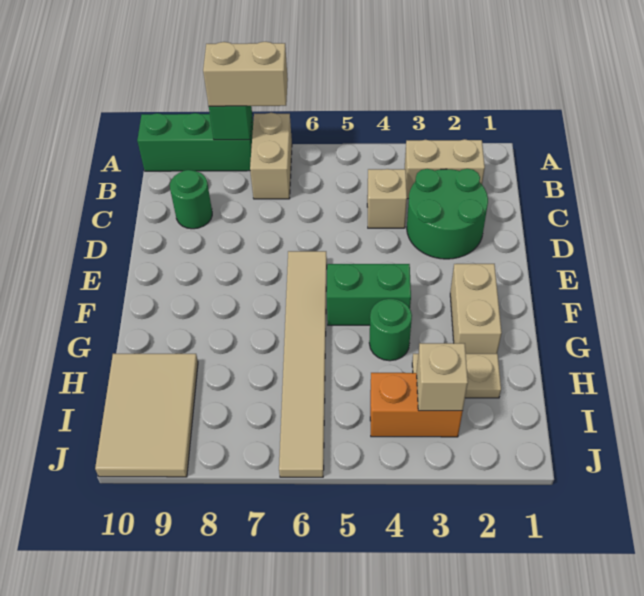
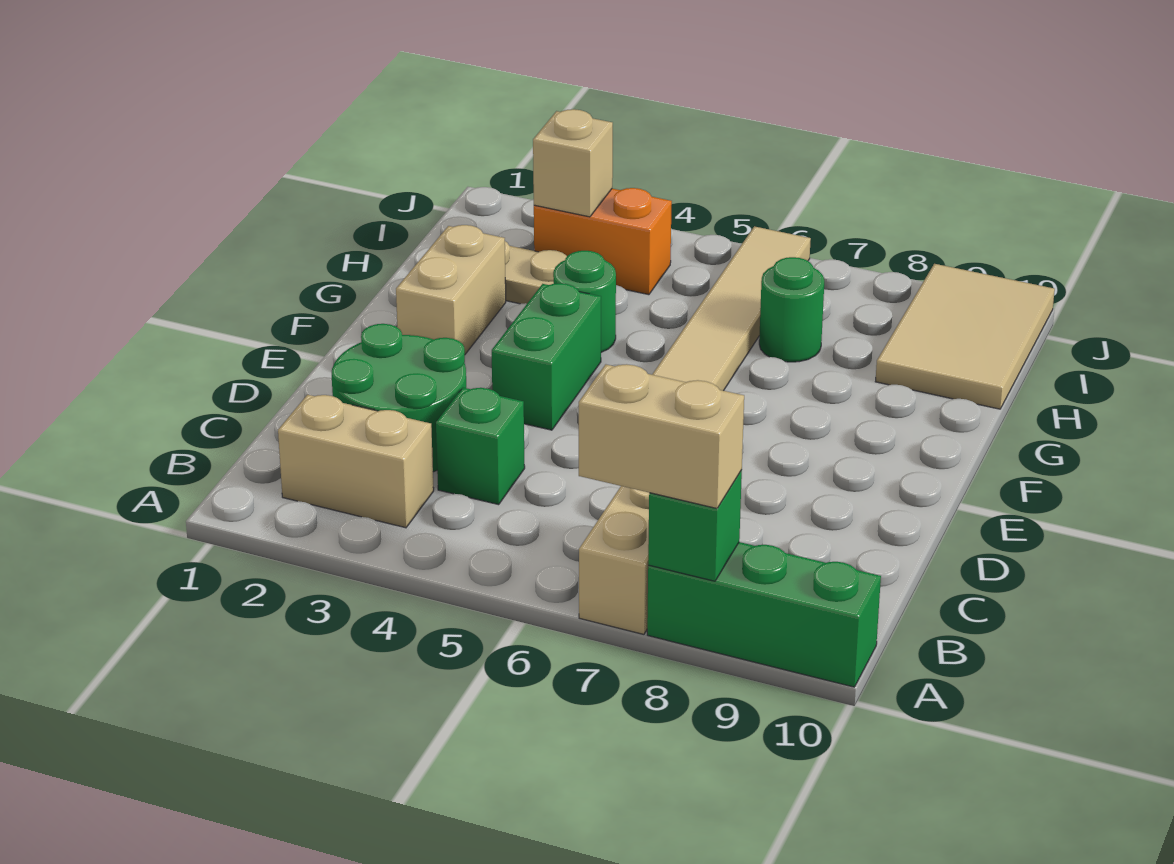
tan 1x1 brick [367,169,407,228] -> green 1x1 brick [436,388,525,505]
green 1x1 round brick [170,170,212,229] -> green 1x1 round brick moved to [759,257,824,362]
green 1x2 brick [327,264,411,325] -> green 1x2 brick turned to [492,283,601,430]

